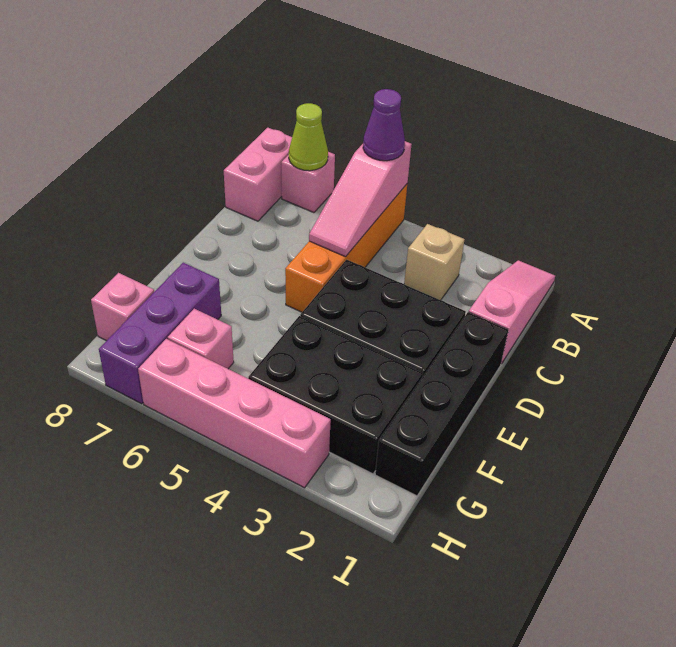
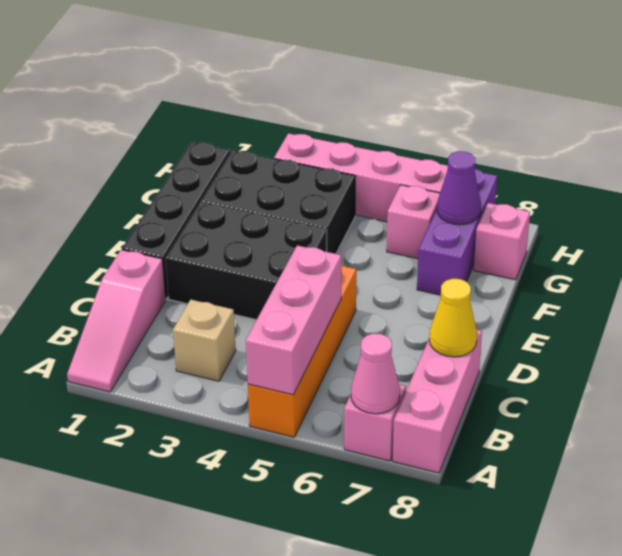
pink 1x3 slope [309,141,412,257] -> pink 1x3 brick [246,245,341,395]
purple 1x1 cone [363,89,405,161] -> purple 1x1 cone moved to [437,151,481,225]
lime 1x1 cone [289,103,328,171] -> pink 1x1 cone [351,333,400,414]
pink 1x2 brick [224,128,292,221] -> pink 1x3 brick [393,329,482,473]
none -> yellow 1x1 cone [429,279,477,357]

